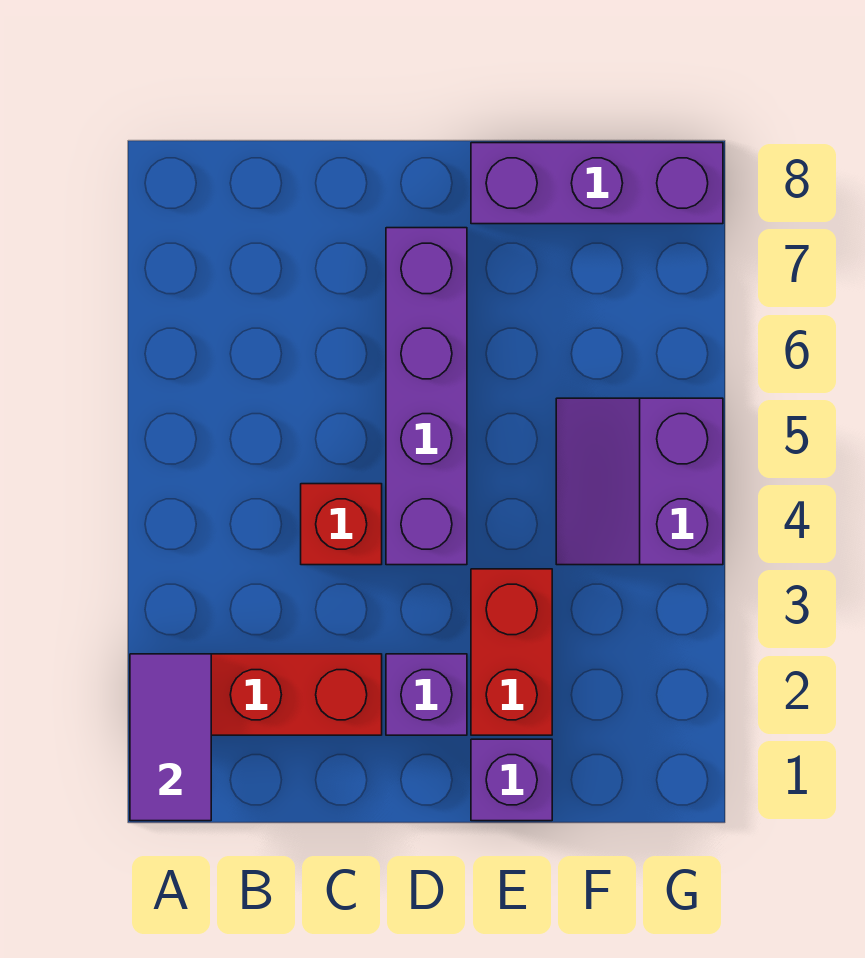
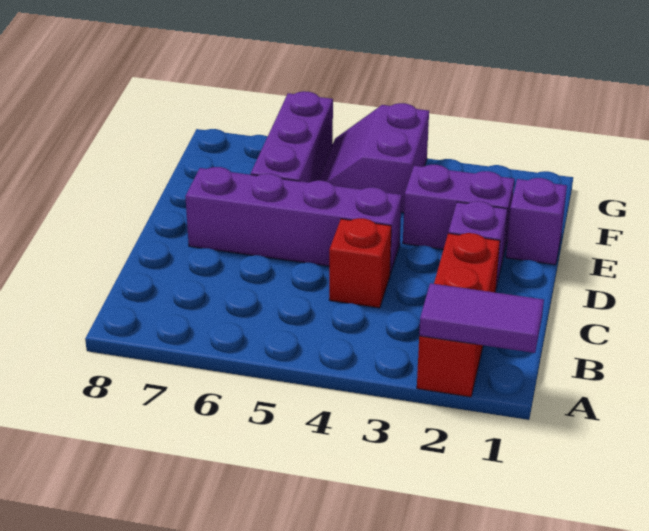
red 1x2 brick [471,569,552,735] -> purple 1x2 brick [403,165,514,256]
purple 1x3 brick [471,143,723,224] -> purple 1x3 brick moved to [251,91,333,182]
purple 2x2 slope [556,398,723,565] -> purple 2x2 slope turned to [318,103,429,213]

